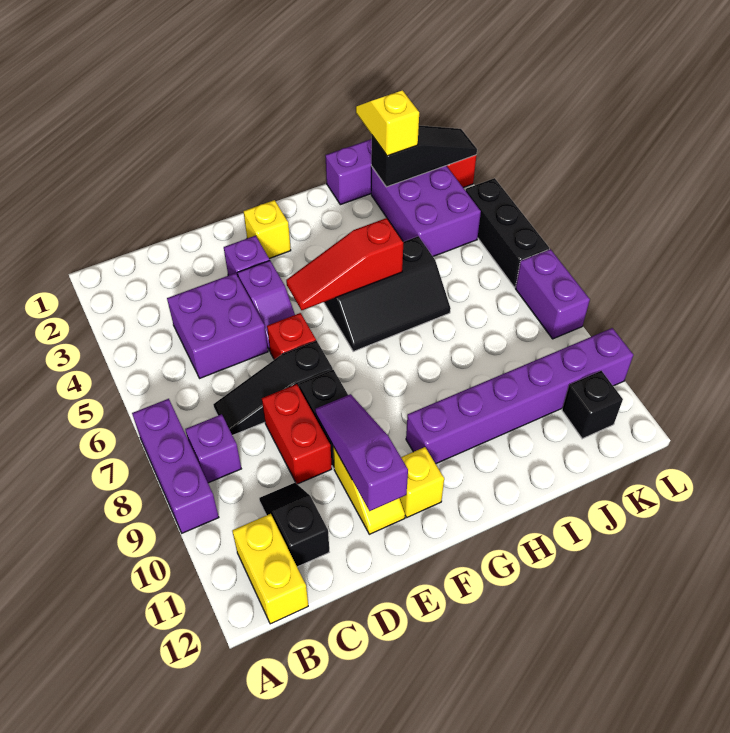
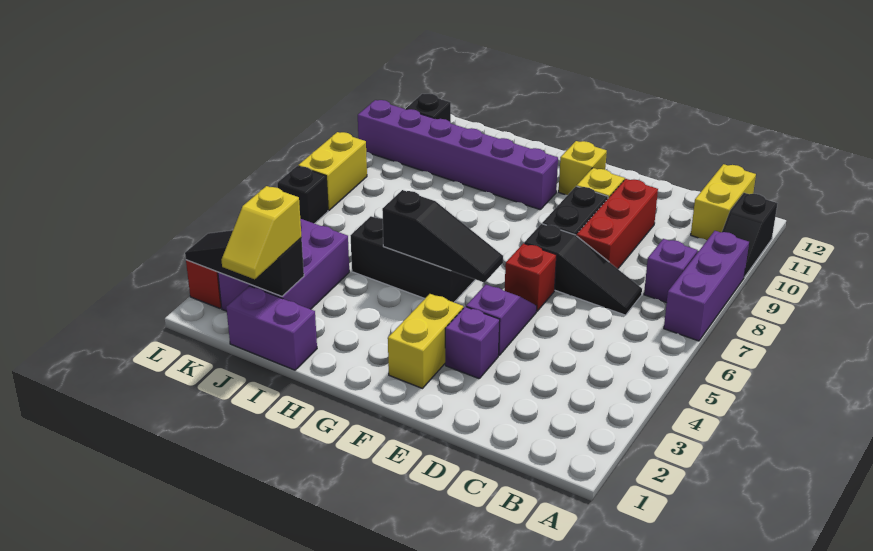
purple 2x2 brick [167,273,268,378] -> none
black 1x2 slope [259,483,329,567] -> black 1x2 slope moved to [722,193,777,277]
red 1x2 brick [262,384,332,484] -> red 1x3 brick [577,179,658,269]
purple 1x3 slope [315,394,408,511] -> none
yellow 1x1 brick [244,200,291,259] -> yellow 1x2 brick [388,294,463,388]
red 1x3 slope [286,218,403,310] -> black 1x3 slope [382,190,503,283]
black 1x3 brick [465,178,549,287] -> black 1x1 brick [277,166,328,224]
purple 1x2 brick [515,249,590,339] -> yellow 1x2 brick [298,132,367,211]

